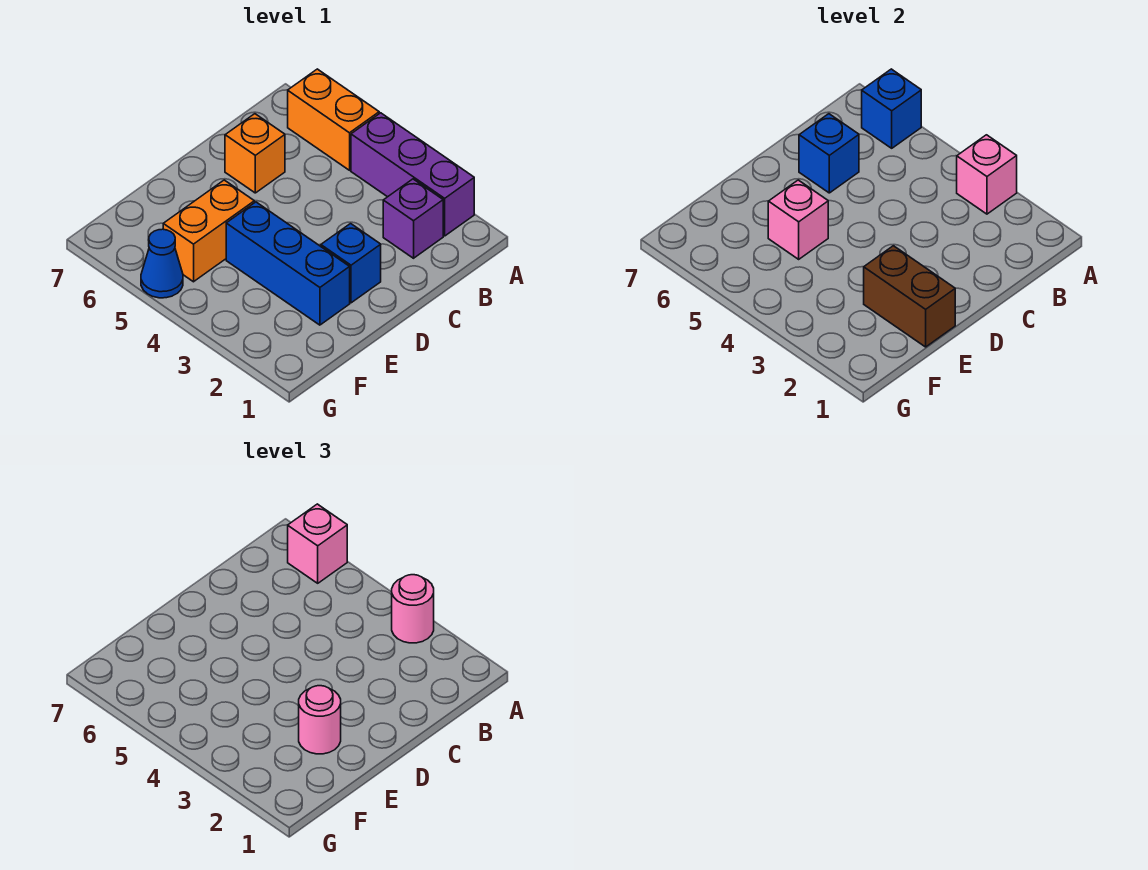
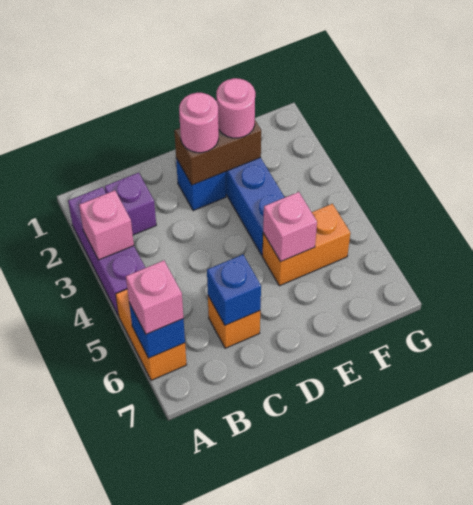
pink 1x1 round brick [392,575,434,643] -> pink 1x1 round brick moved to [179,93,219,153]
brown 1x2 brick [864,246,955,347] -> brown 1x2 brick turned to [174,120,261,185]
blue 1x1 cone [141,229,183,298] -> none

